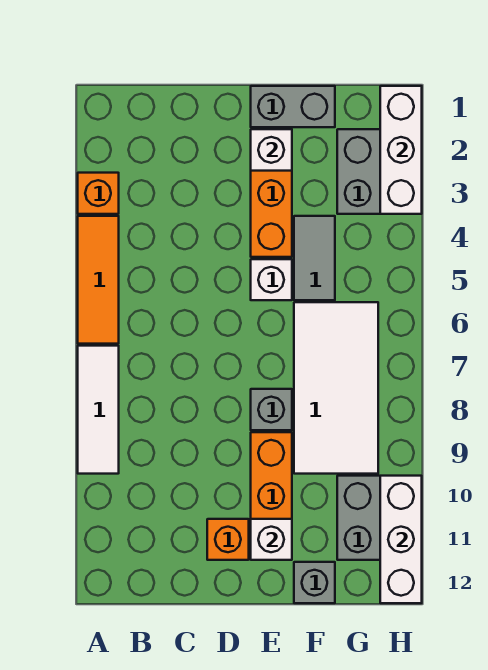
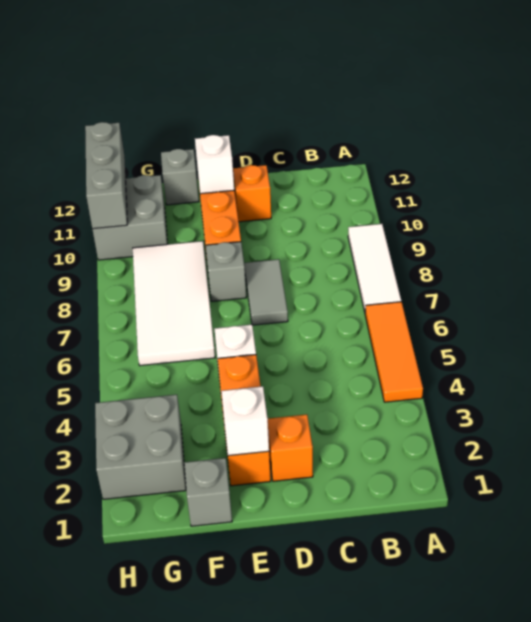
orange 1x1 brick [78,173,119,214] -> orange 1x1 brick moved to [268,415,313,481]
grey 1x2 brick [251,86,335,127] -> grey 1x1 brick [184,458,232,526]
grey 1x2 tile [294,216,335,300] -> grey 1x2 tile moved to [244,259,288,325]
white 1x3 brick [380,86,422,214] -> none
white 1x3 brick [380,476,422,603] -> grey 1x3 brick [85,122,127,229]

